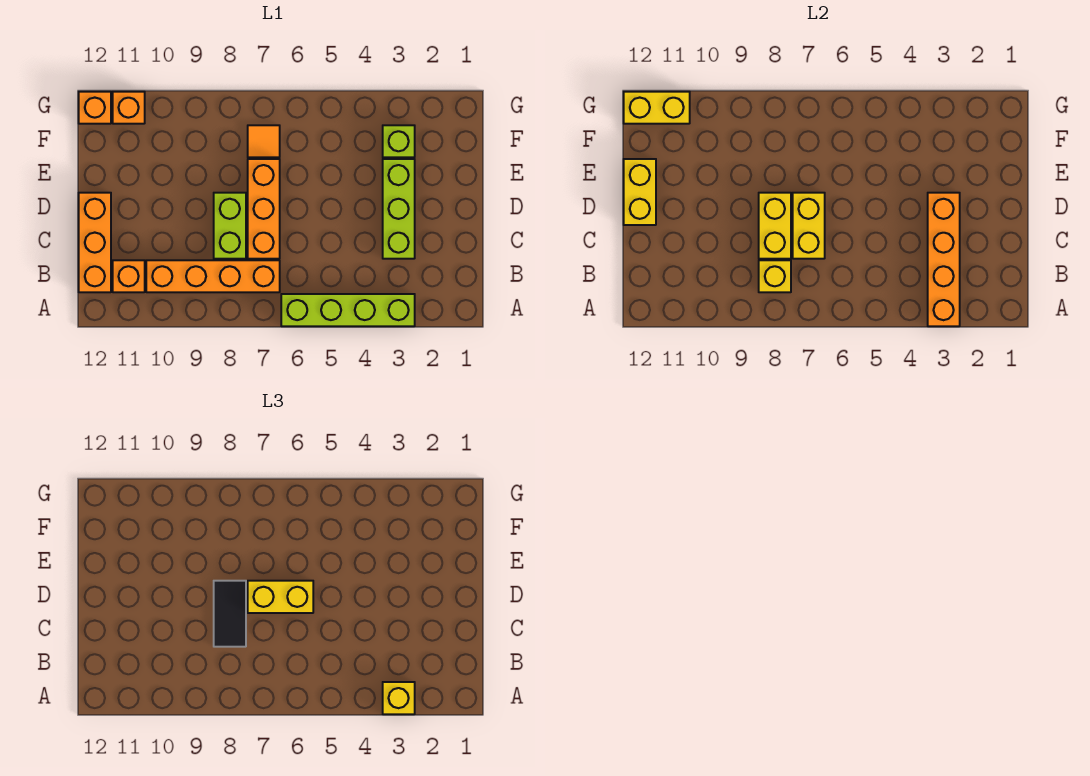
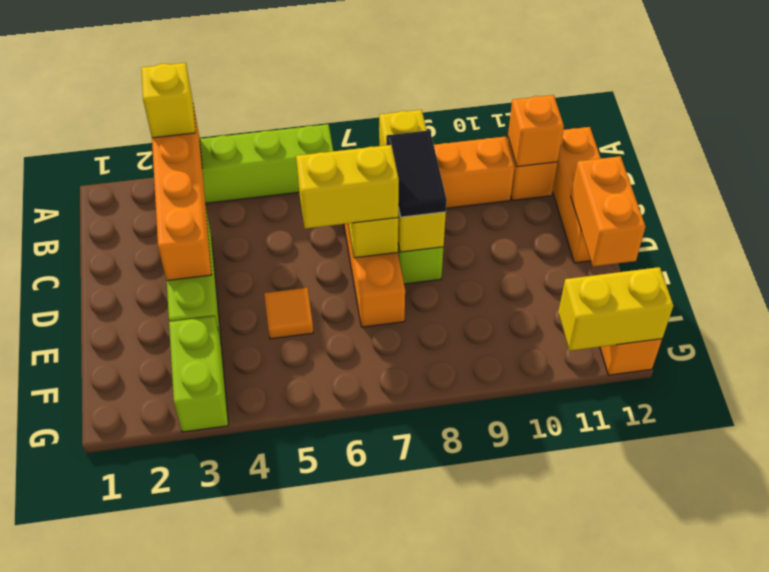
yellow 1x2 brick [624,159,656,225] -> orange 1x2 brick [571,156,645,266]
lime 1x1 brick [383,125,415,157] -> lime 1x2 brick [169,316,228,432]
orange 1x1 tile [248,125,280,157] -> orange 1x1 tile moved to [264,288,313,339]
orange 1x1 brick [113,92,145,124] -> orange 1x1 brick moved to [508,95,564,167]

